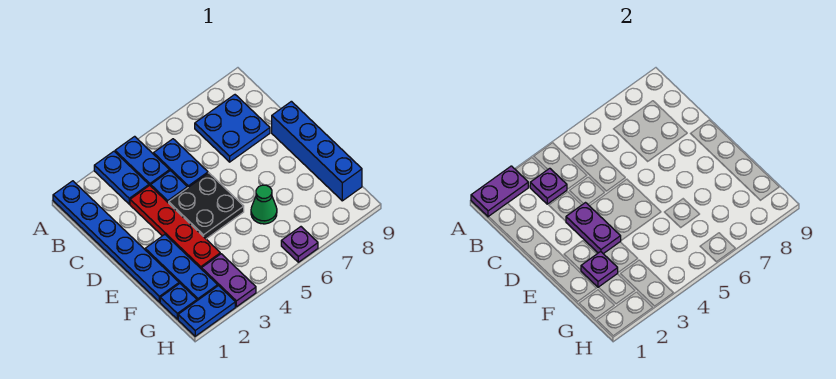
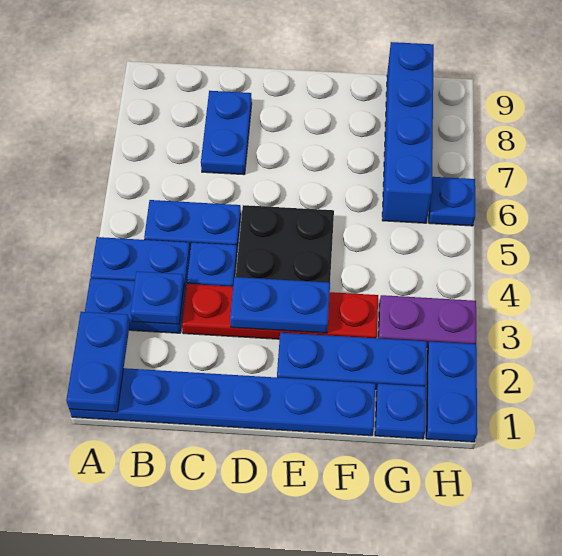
purple 1x2 plate [471,166,528,217] -> blue 1x2 plate [66,312,130,412]
purple 1x1 plate [530,168,567,204] -> blue 1x1 plate [131,271,184,324]
blue 2x2 plate [195,95,270,162] -> blue 1x2 plate [201,91,252,175]
purple 1x2 plate [566,203,621,254] -> blue 1x2 plate [230,277,330,333]
blue 1x4 brick [272,101,362,201] -> blue 1x4 brick turned to [382,42,434,223]
purple 1x1 plate [581,251,618,287] -> none
green 1x1 cone [251,185,277,224] -> none
purple 1x1 plate [281,227,318,262] -> blue 1x1 plate [429,177,475,226]

